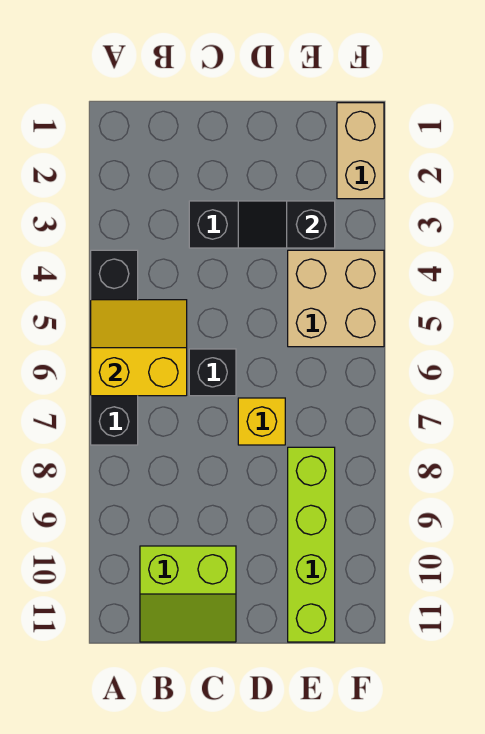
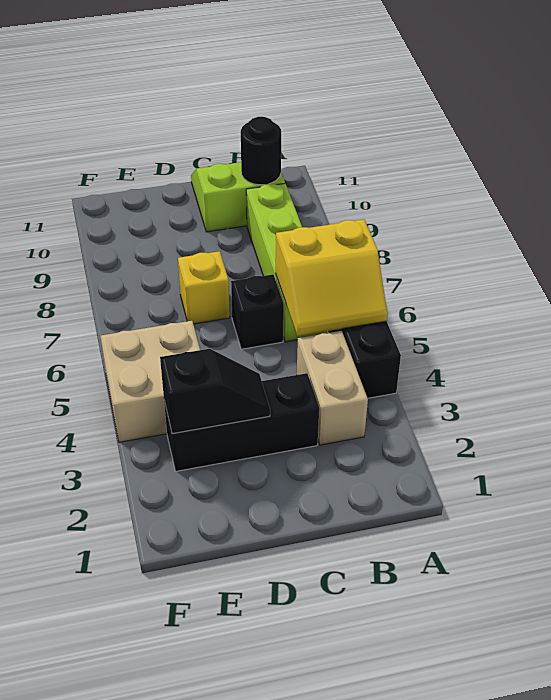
none -> black 1x1 round brick [241,117,281,185]
lime 1x4 brick [288,447,335,642] -> lime 1x4 brick moved to [246,183,327,342]
tan 1x2 brick [337,103,384,199] -> tan 1x2 brick moved to [297,331,368,445]

